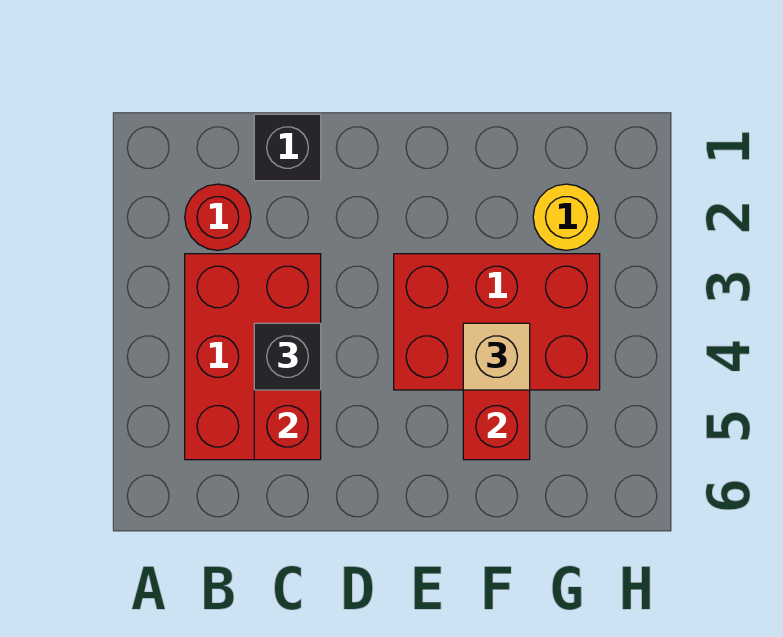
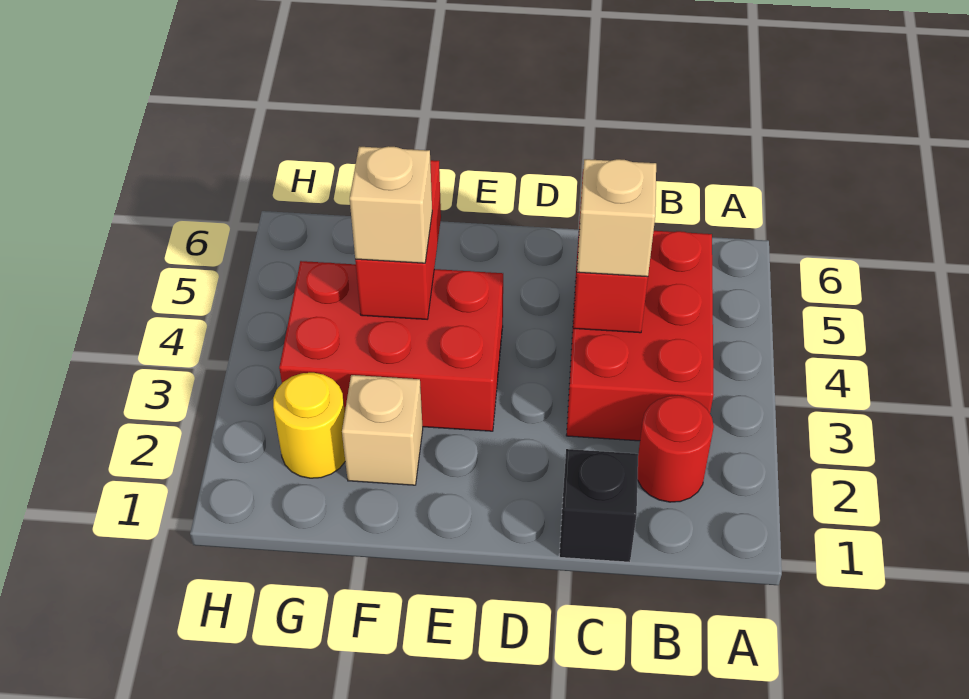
black 1x1 brick [254,323,321,390] -> tan 1x1 brick [577,159,656,277]
none -> tan 1x1 brick [342,375,423,485]

